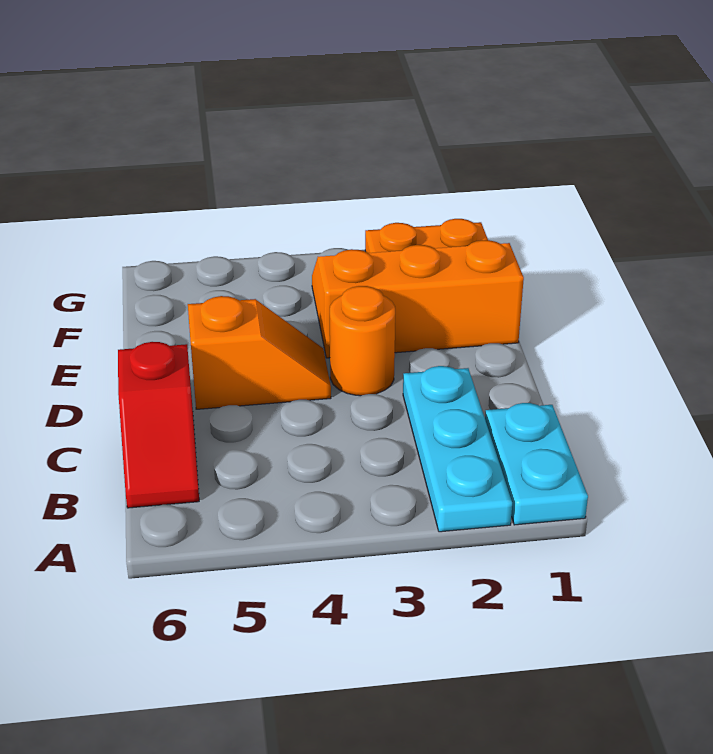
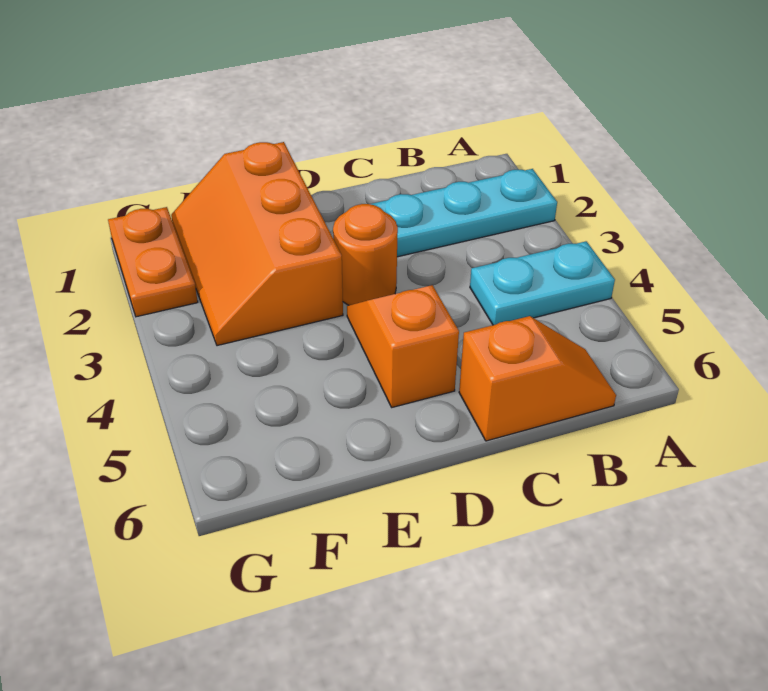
cyan 1x2 plate [485,403,588,525] -> cyan 1x2 plate moved to [470,241,615,325]
red 1x2 slope [118,342,199,508] -> orange 1x2 slope [459,316,616,441]

